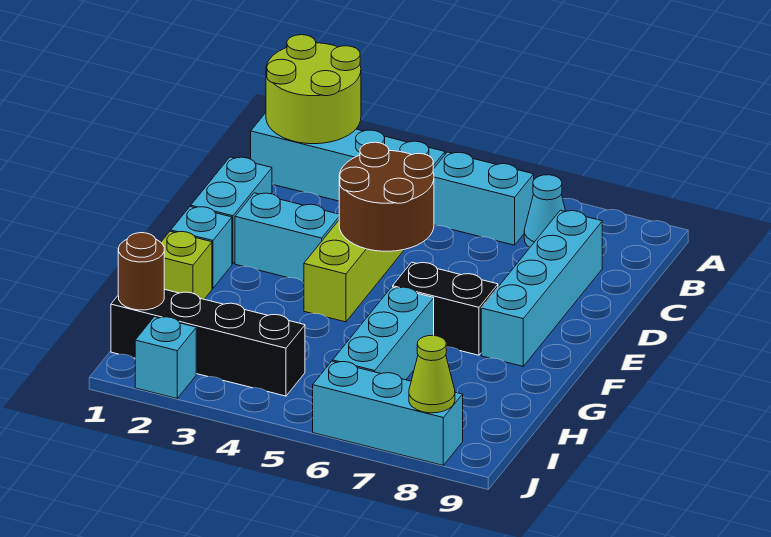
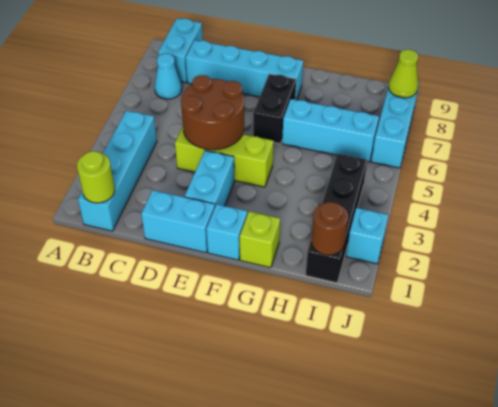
lime 2x2 round brick [266,35,361,144] -> lime 1x1 round brick [77,151,115,203]
cyan 1x2 brick [433,152,534,245] -> cyan 1x2 brick moved to [158,18,203,83]

